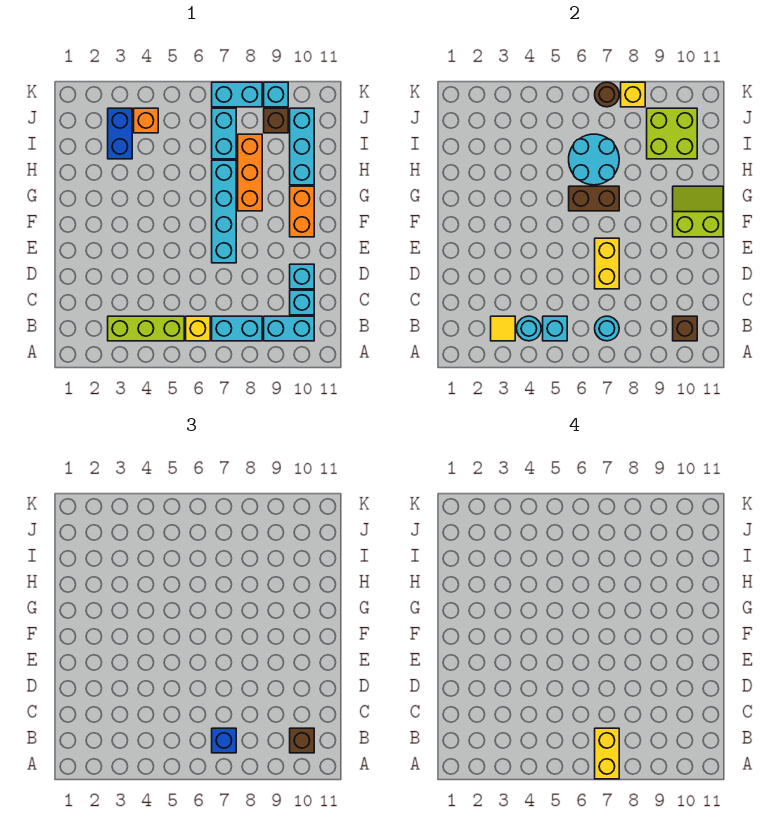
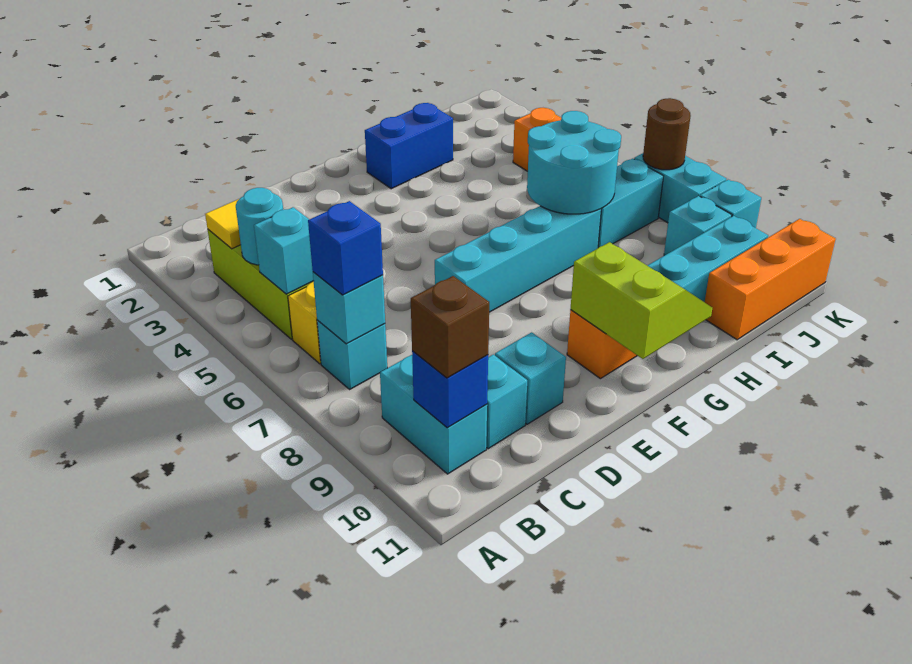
yellow 1x2 brick [595,728,619,779] -> none
cyan 1x2 brick [212,316,262,341] -> cyan 1x1 brick [317,320,387,389]
cyan 1x1 round brick [595,316,619,341] -> cyan 1x1 brick [313,272,385,344]
brown 1x1 brick [673,316,697,341] -> blue 1x1 brick [412,351,488,428]
yellow 1x2 brick [595,238,619,289] -> none
brown 1x2 brick [569,186,619,211] -> none
orange 1x3 brick [238,134,262,211] -> orange 1x3 brick moved to [705,219,836,340]
blue 1x2 brick [108,108,132,159] -> blue 1x2 brick moved to [365,103,453,189]
lime 2x2 brick [647,108,697,159] -> none
brown 1x1 brick [264,108,288,133] -> cyan 1x1 brick [664,196,732,256]
yellow 1x1 brick [621,82,645,107] -> none

